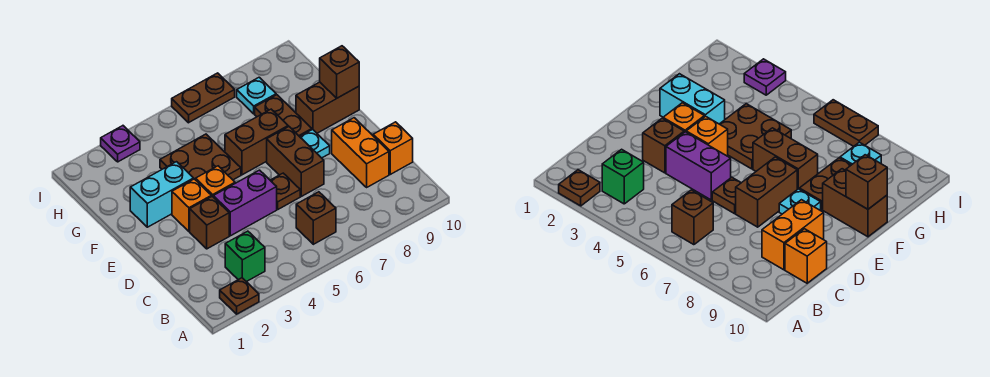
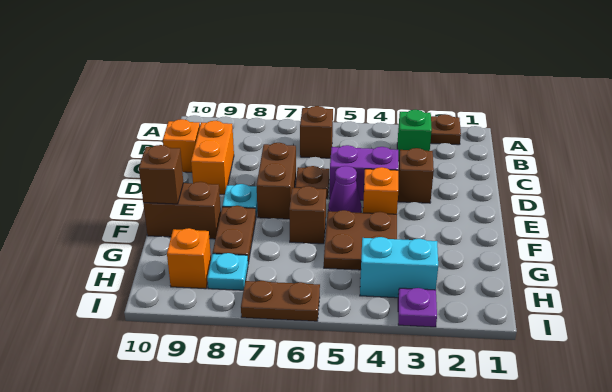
orange 1x1 brick [172,179,211,231] -> orange 1x1 brick moved to [167,228,211,289]
none -> purple 1x1 cone [328,166,362,213]
cyan 1x2 brick [130,162,194,227] -> cyan 1x2 brick moved to [360,237,438,298]
brown 1x2 brick [225,109,288,175] -> brown 1x1 brick [289,186,326,244]

